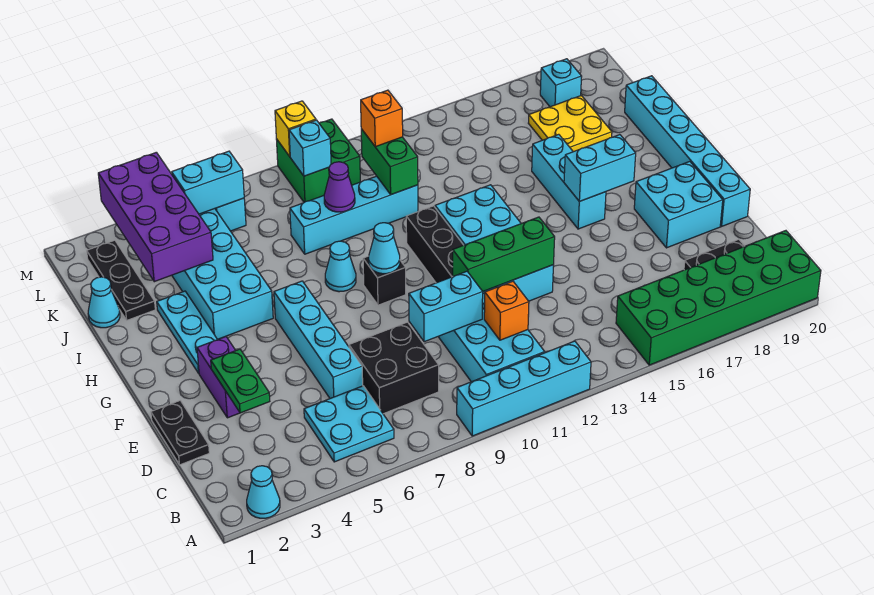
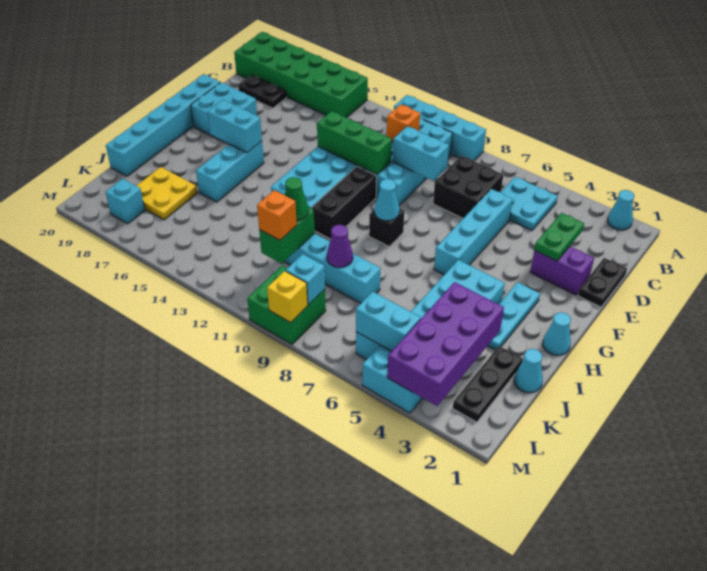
purple 1x2 brick [197,337,240,418] -> purple 1x2 brick turned to [530,246,594,295]
cyan 1x1 cone [325,241,356,292] -> cyan 1x1 cone moved to [543,312,571,355]
none -> green 1x1 cone [285,177,308,221]

